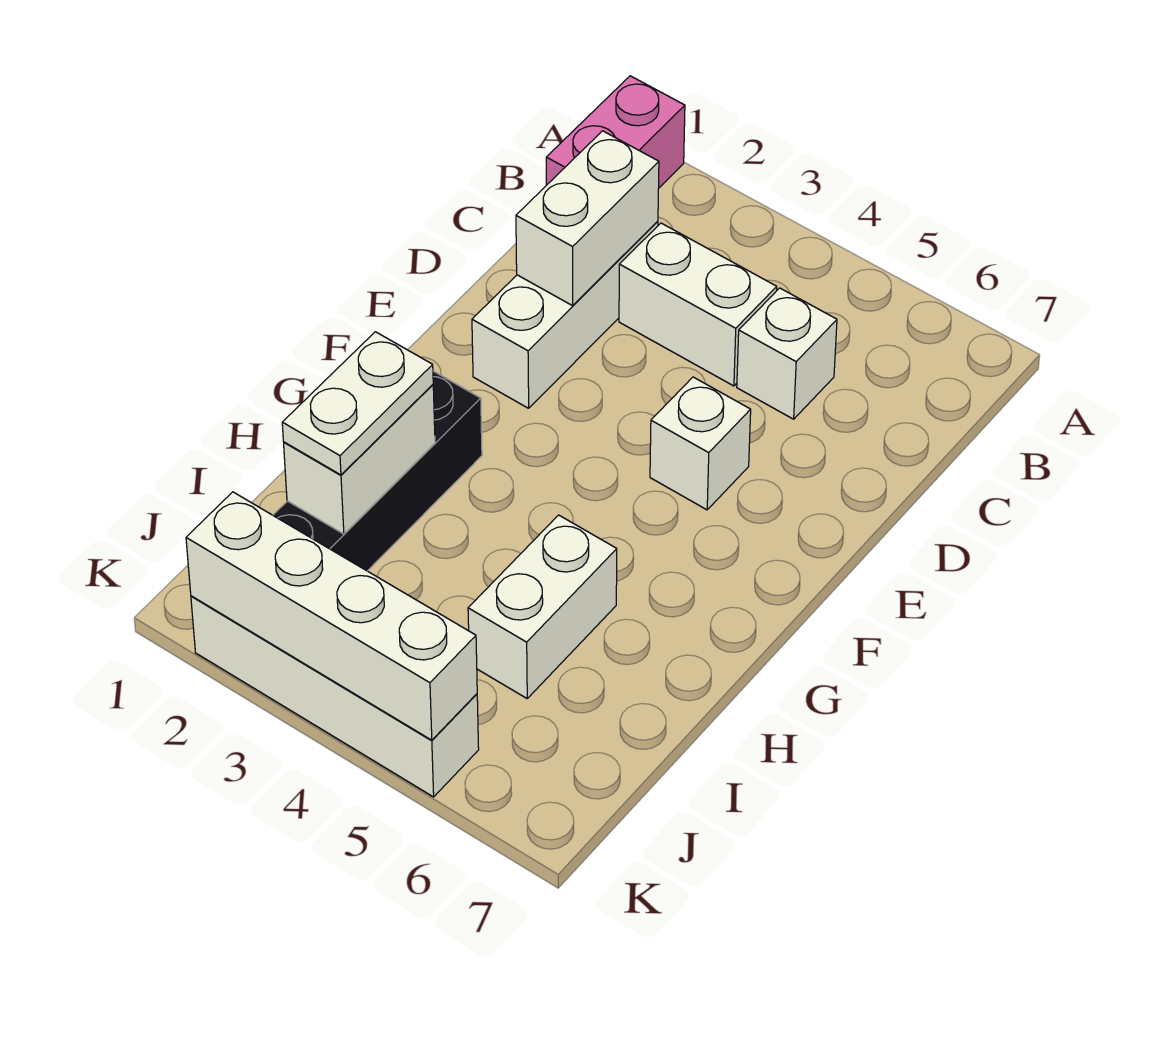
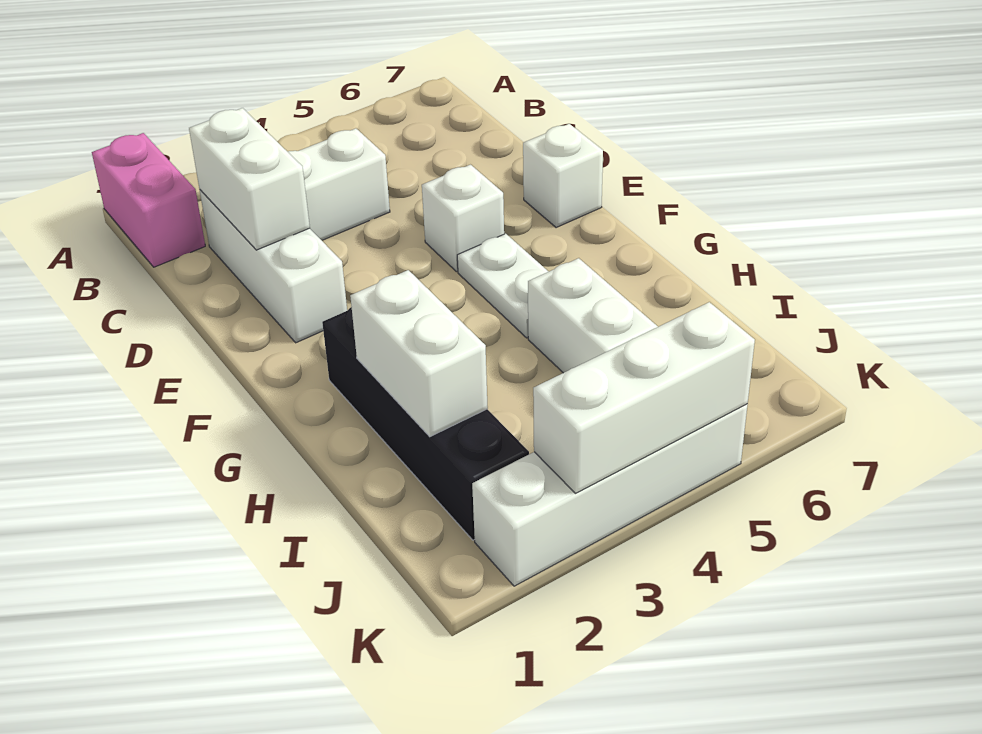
white 1x1 brick [737,288,837,419] -> white 1x1 brick moved to [523,124,603,228]
white 1x2 plate [282,332,433,475] -> white 1x2 plate moved to [457,234,548,338]
white 1x4 brick [186,492,477,740] -> white 1x3 brick [533,302,755,493]

